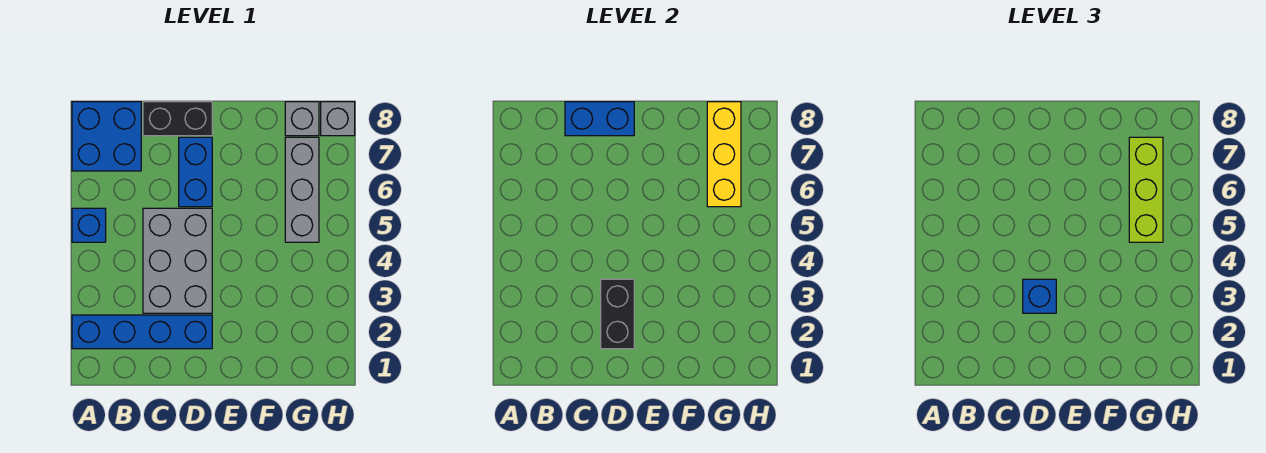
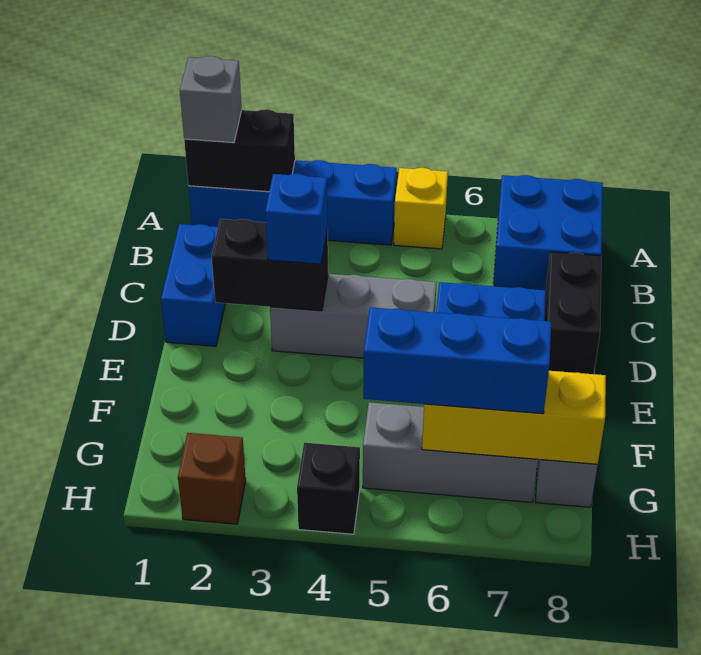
none -> black 1x2 brick [184,109,295,192]
blue 1x4 brick [72,315,212,349] -> blue 1x4 brick turned to [188,160,397,245]
blue 1x1 brick [72,208,106,242] -> yellow 1x1 brick [394,168,448,249]
grey 2x3 brick [143,208,212,313] -> grey 1x3 brick [270,274,436,358]
blue 1x2 brick [565,102,634,136] -> blue 1x2 brick moved to [161,224,225,346]
lime 1x3 brick [1129,137,1163,242] -> blue 1x3 brick [363,307,551,414]
none -> brown 1x1 brick [178,433,246,524]
none -> black 1x1 brick [297,443,360,534]
grey 1x1 brick [321,102,355,136] -> grey 1x1 brick moved to [180,56,242,143]

